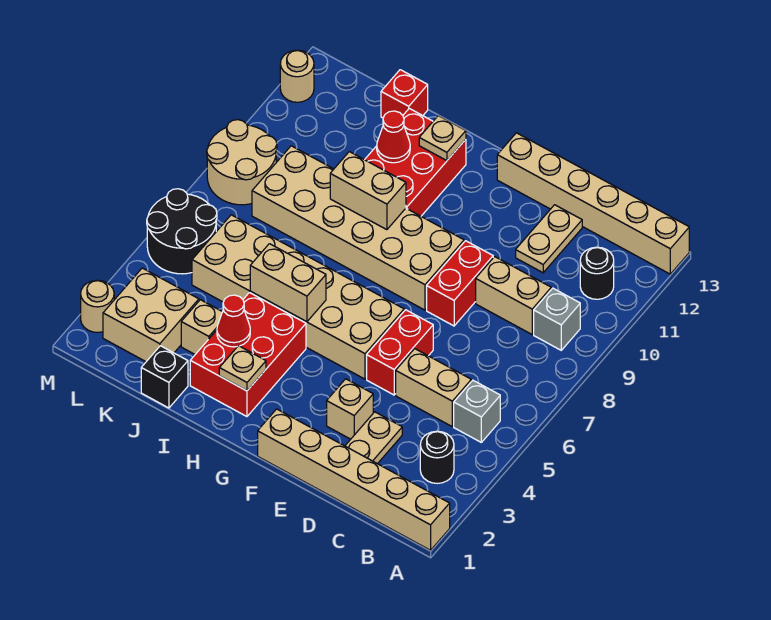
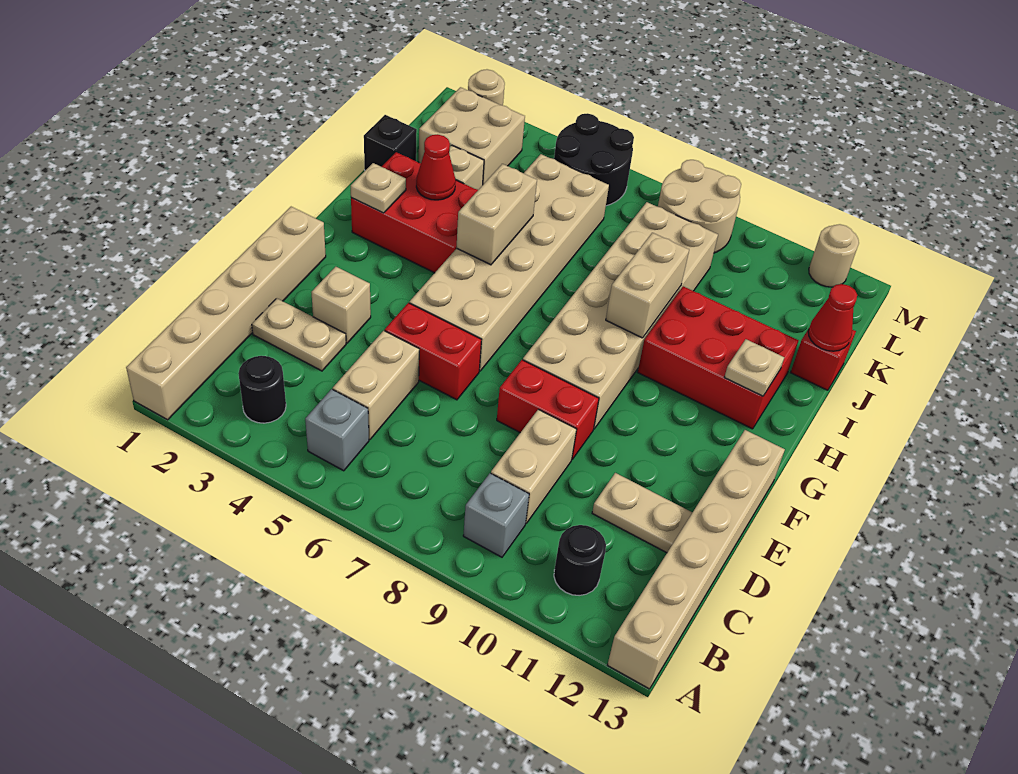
red 1x1 cone [377,111,410,163] -> red 1x1 cone moved to [808,284,857,351]

